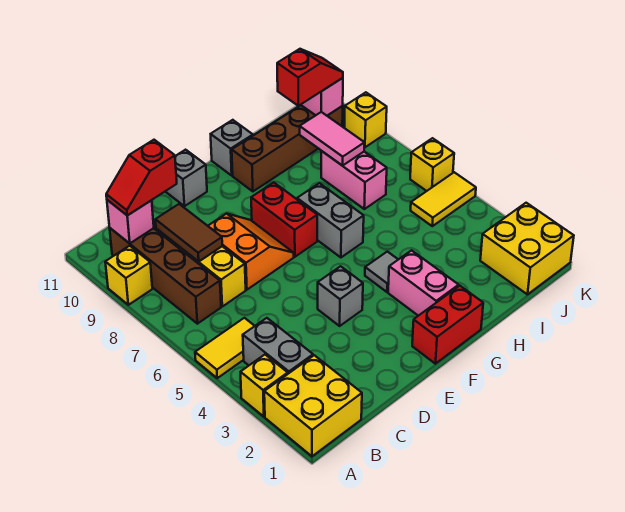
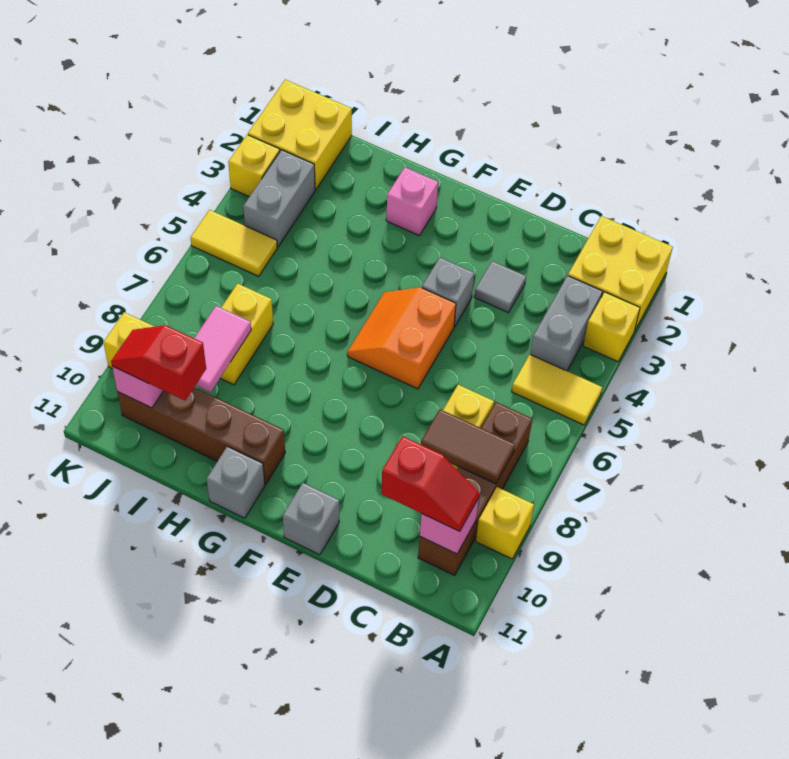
brown 1x2 tile [155,204,222,262] -> brown 1x2 tile turned to [421,409,515,484]
orange 2x2 slope [208,214,294,290] -> orange 2x2 slope moved to [347,287,456,389]
red 1x2 brick [412,286,483,364] -> none
red 1x2 brick [251,183,317,257] -> none
pink 1x2 brick [388,250,459,316] -> pink 1x1 brick [386,167,438,236]
grey 1x1 tile [365,252,398,292] -> grey 1x1 tile moved to [474,261,526,313]
grey 1x2 brick [297,183,364,257] -> grey 1x2 brick moved to [243,150,315,247]
pink 1x2 brick [321,151,387,209] -> yellow 1x2 brick [220,283,273,385]
yellow 1x1 brick [410,138,454,191] -> yellow 1x1 brick moved to [228,135,280,197]

